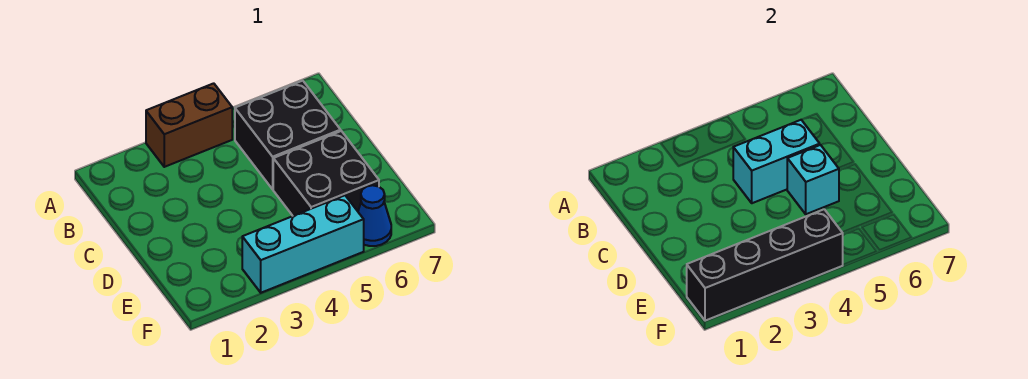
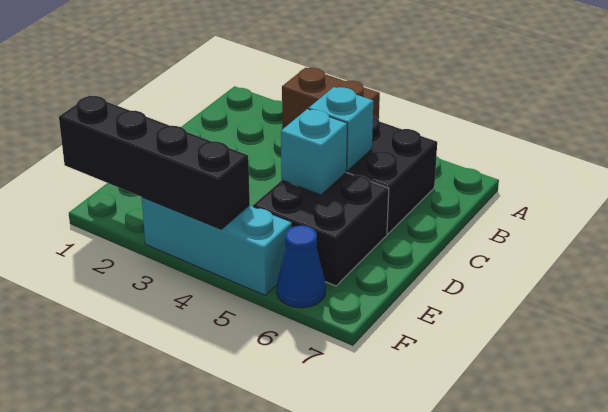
cyan 1x2 brick [733,120,820,203] -> cyan 1x1 brick [309,87,373,171]

